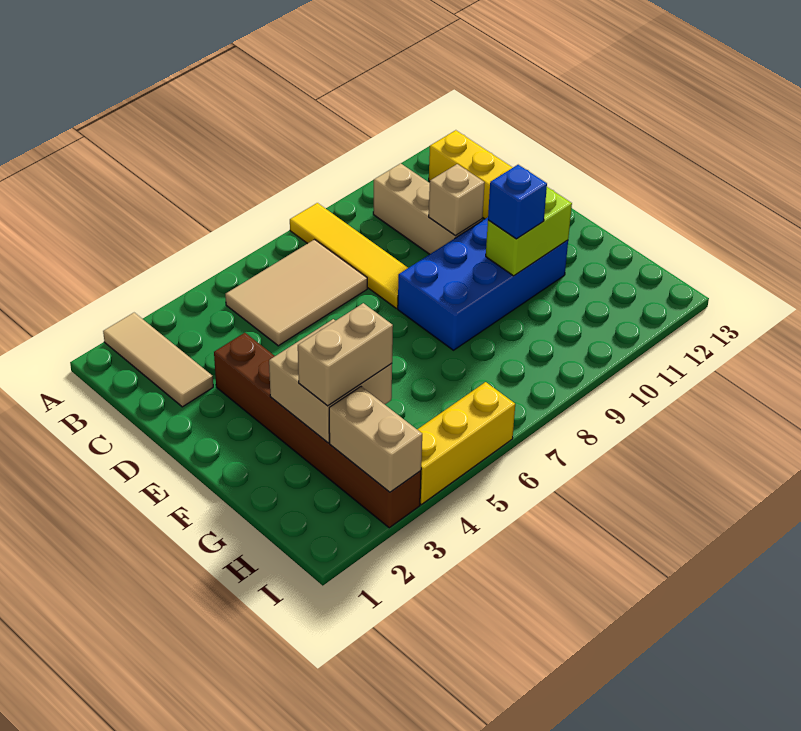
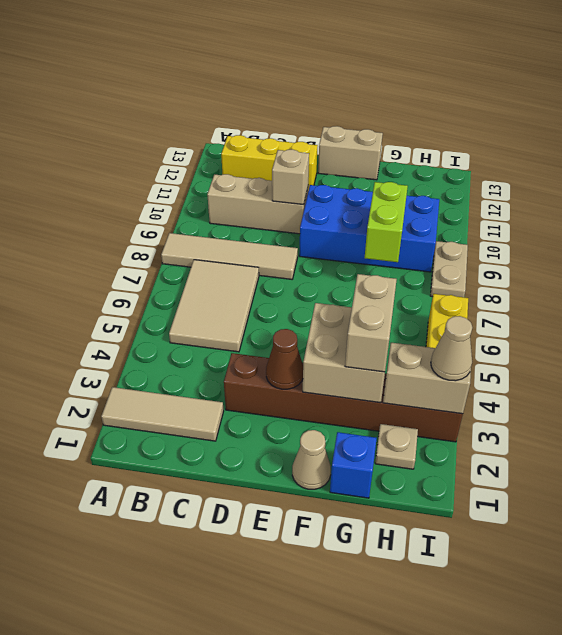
yellow 1x4 tile [290,203,408,308] -> tan 1x4 tile [161,233,298,279]
none -> brown 1x1 cone [266,329,303,389]
blue 2x4 brick [398,217,568,350] -> blue 2x4 brick turned to [299,185,439,272]
none -> tan 1x2 brick [318,126,383,180]
none -> tan 1x1 cone [292,430,331,489]
lime 1x2 brick [486,187,572,276] -> lime 1x2 brick moved to [365,182,408,262]
blue 1x1 brick [488,165,547,239] -> blue 1x1 brick moved to [330,432,377,498]
none -> tan 1x1 plate [375,424,418,469]
none -> tan 1x1 cone [431,316,472,381]
none -> tan 1x2 plate [430,241,468,297]

